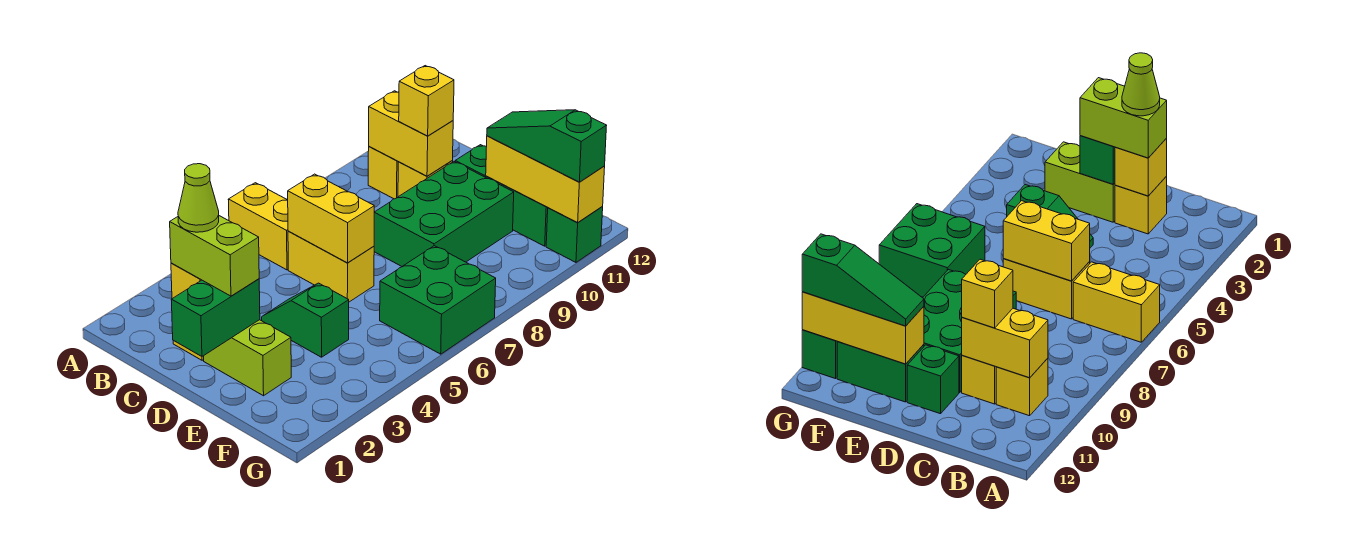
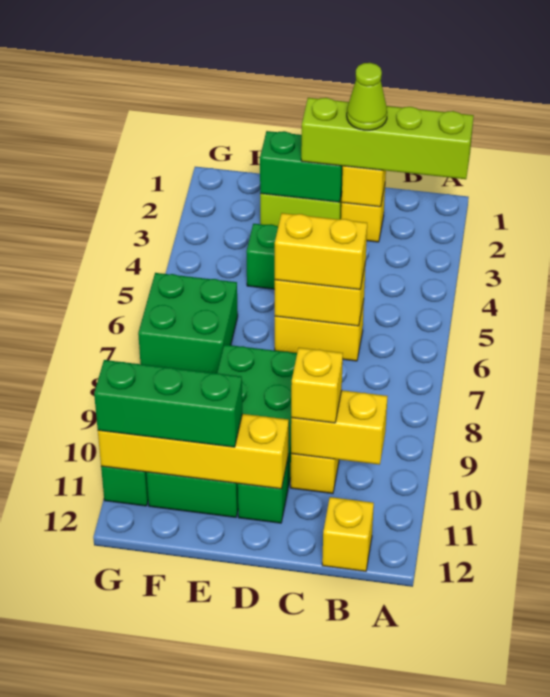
yellow 1x2 brick [228,183,288,270] -> yellow 1x2 brick moved to [275,213,367,290]
yellow 1x1 brick [368,147,398,199] -> yellow 1x1 brick moved to [322,497,374,571]
lime 1x2 brick [170,216,259,296] -> lime 1x4 brick [301,98,474,179]
green 1x2 brick [171,279,260,356] -> green 1x2 brick turned to [260,131,343,202]
yellow 1x3 brick [486,136,605,222] -> yellow 1x4 brick [98,414,289,489]
green 1x3 slope [487,110,607,182] -> green 1x3 brick [94,360,242,447]

